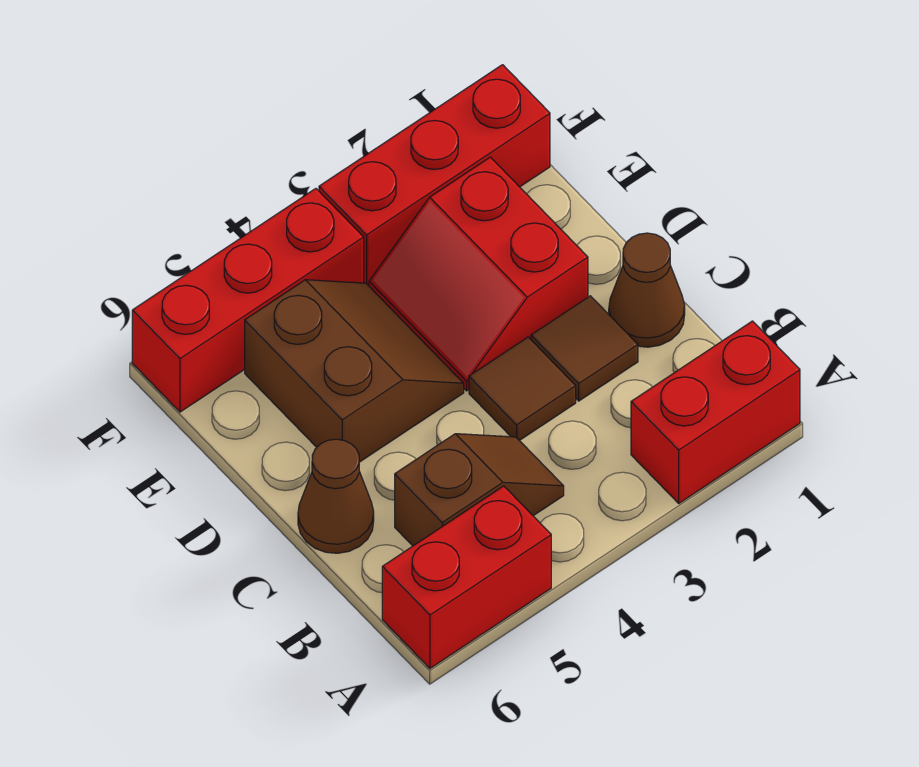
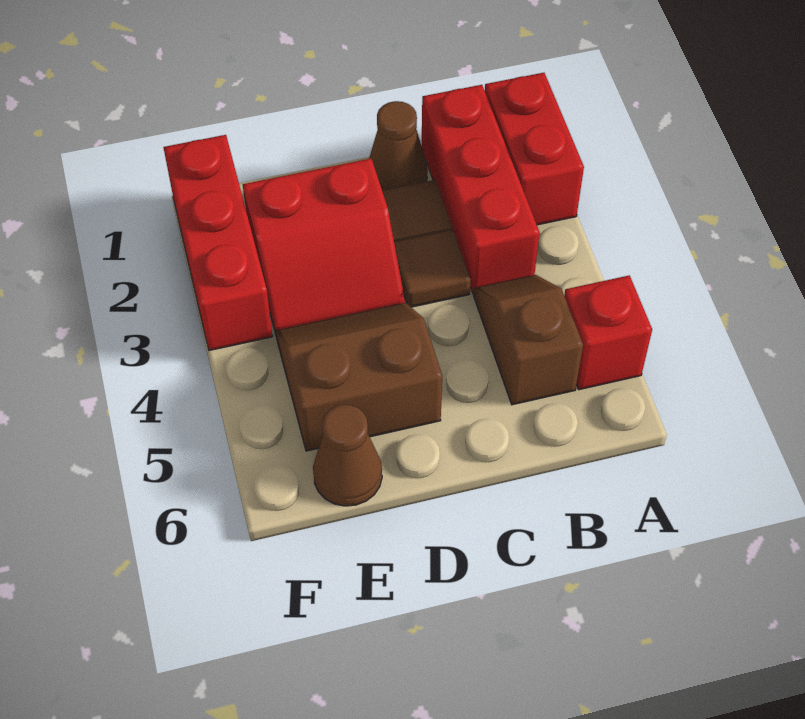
red 1x2 brick [382,486,551,668] -> red 1x1 brick [564,275,652,390]
brown 1x1 cone [298,439,374,553] -> brown 1x1 cone moved to [313,405,382,506]
red 1x3 brick [132,189,364,412] -> red 1x3 brick moved to [422,85,540,294]

